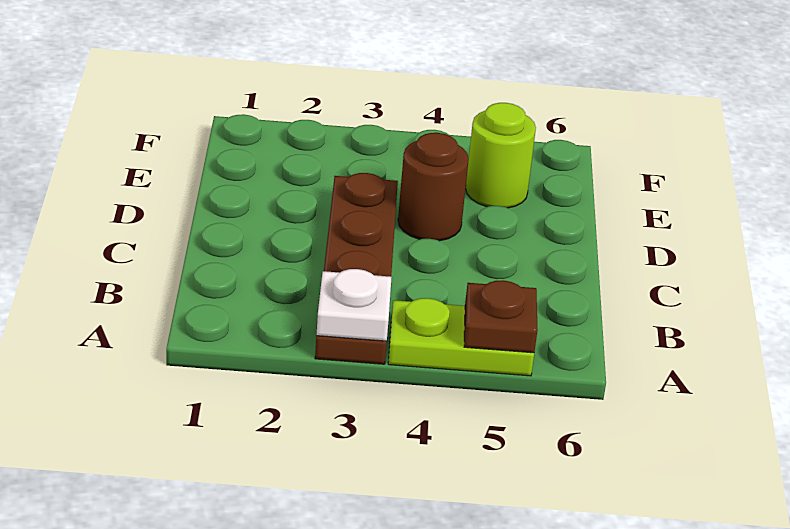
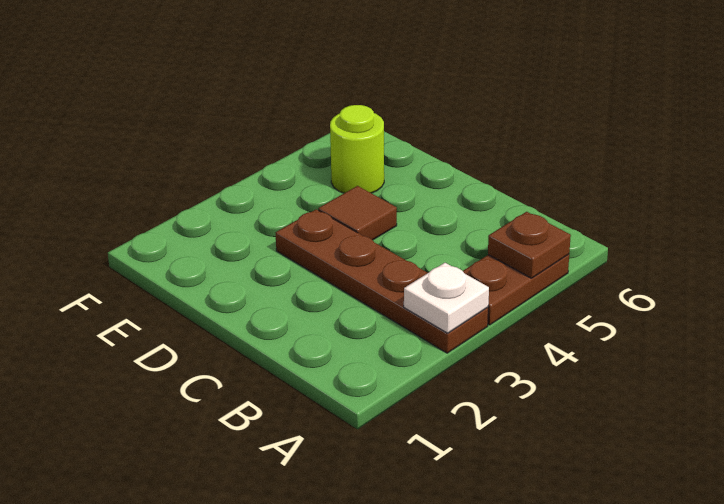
lime 1x2 plate [388,298,534,376] -> brown 1x2 plate [463,254,569,325]
brown 1x1 round brick [398,133,469,241] -> brown 1x1 tile [318,186,397,240]

